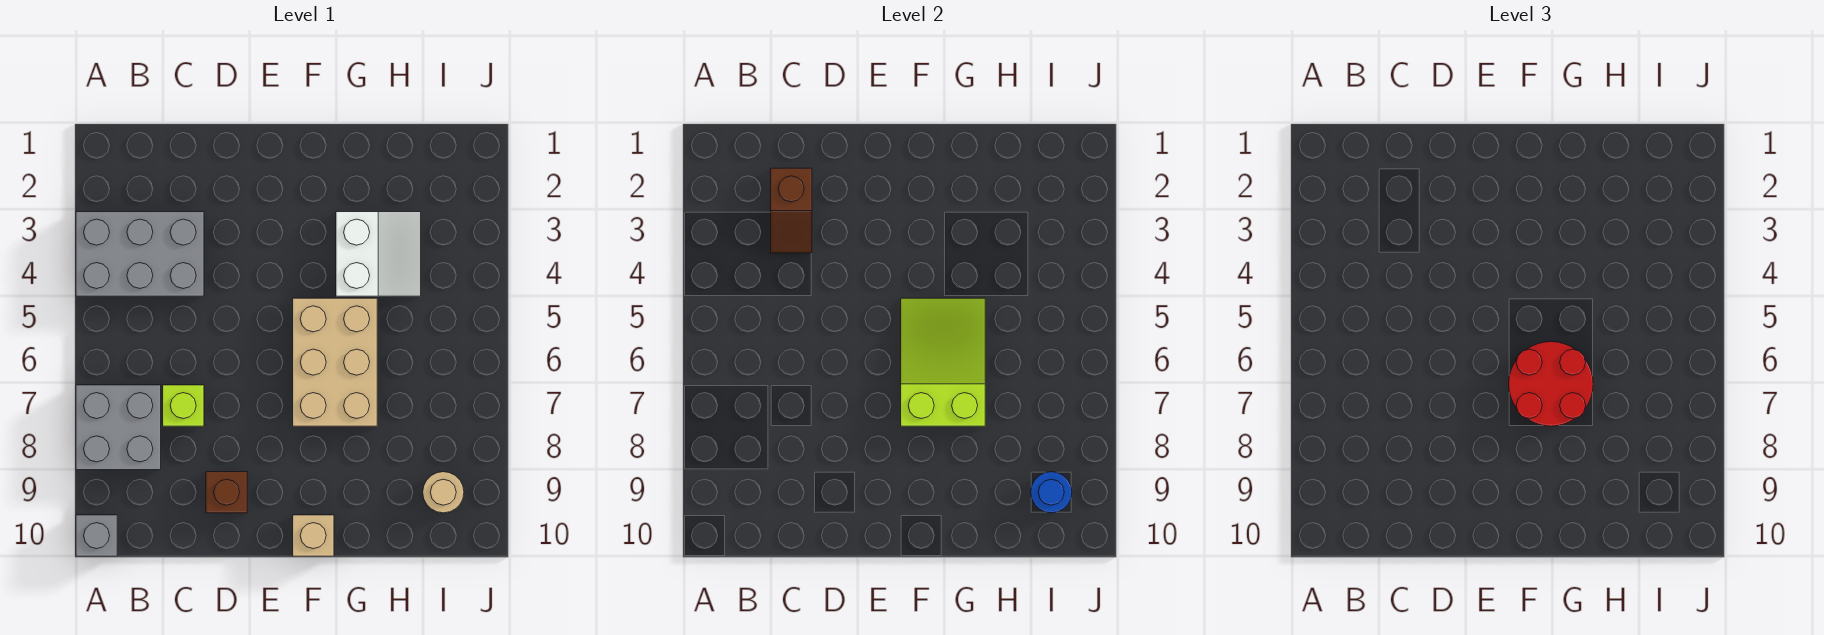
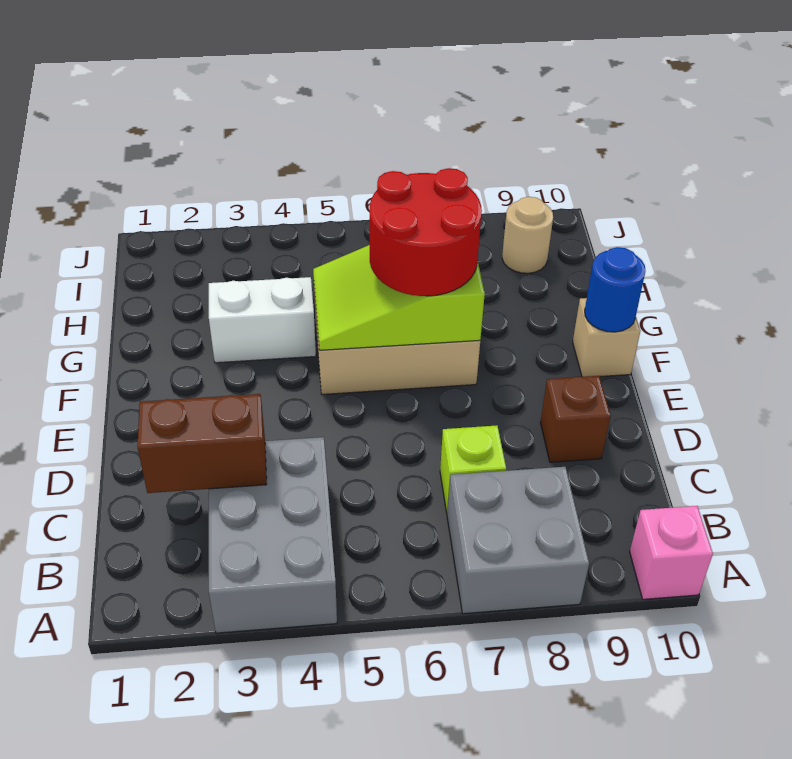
grey 1x1 brick [76,515,117,556] -> pink 1x1 brick [630,506,713,599]
brown 1x2 slope [771,168,812,253] -> brown 1x2 brick [137,394,267,493]
blue 1x1 round brick [1031,472,1072,513] -> blue 1x1 round brick moved to [585,247,645,332]

